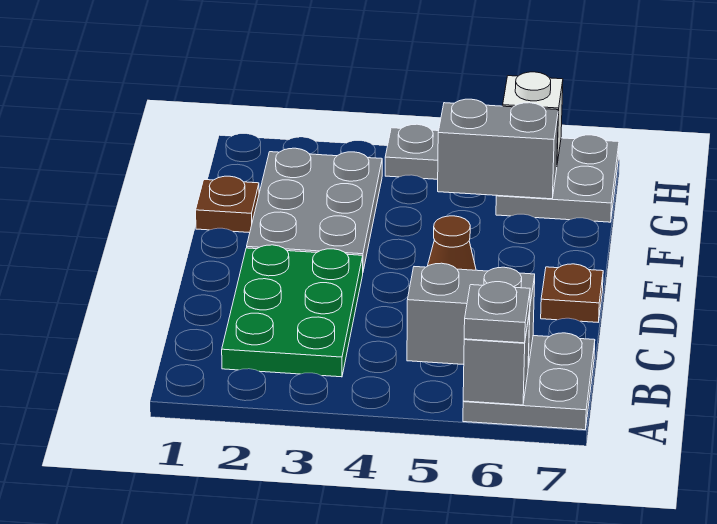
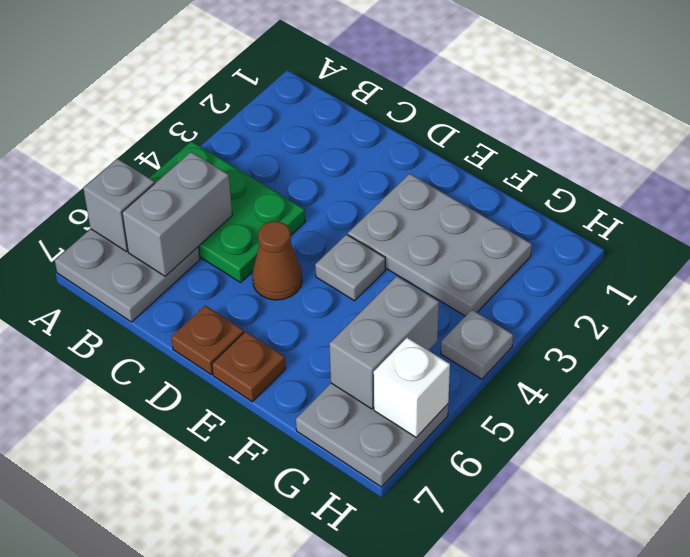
grey 1x1 plate [464,282,530,343] -> grey 1x1 plate moved to [315,234,385,301]
green 2x3 plate [222,245,363,377] -> green 2x3 plate moved to [150,141,305,282]
brown 1x1 plate [196,176,259,233] -> brown 1x1 plate moved to [212,331,286,402]

